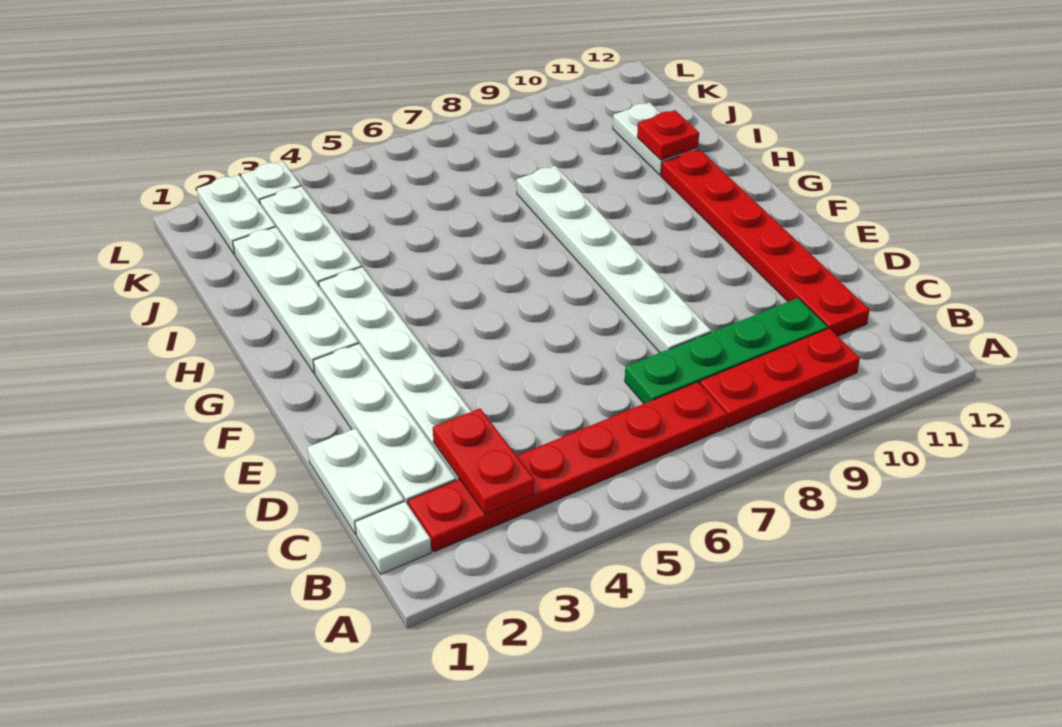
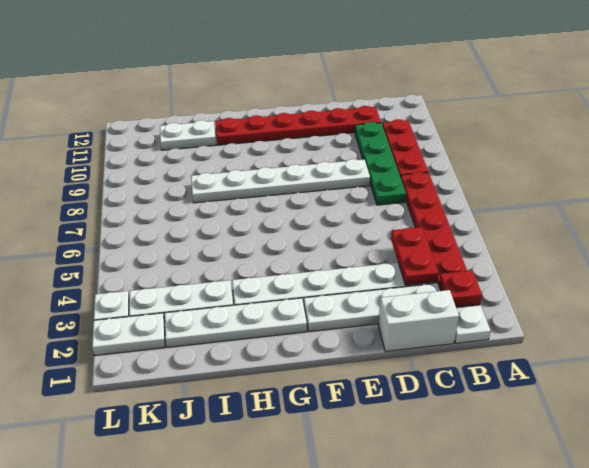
red 1x2 plate [433,409,534,515] -> red 1x2 plate turned to [391,227,438,285]
white 1x2 plate [307,428,404,535] -> white 1x2 brick [378,290,459,351]
red 1x1 plate [637,110,699,160] -> red 1x1 plate moved to [439,270,482,306]

